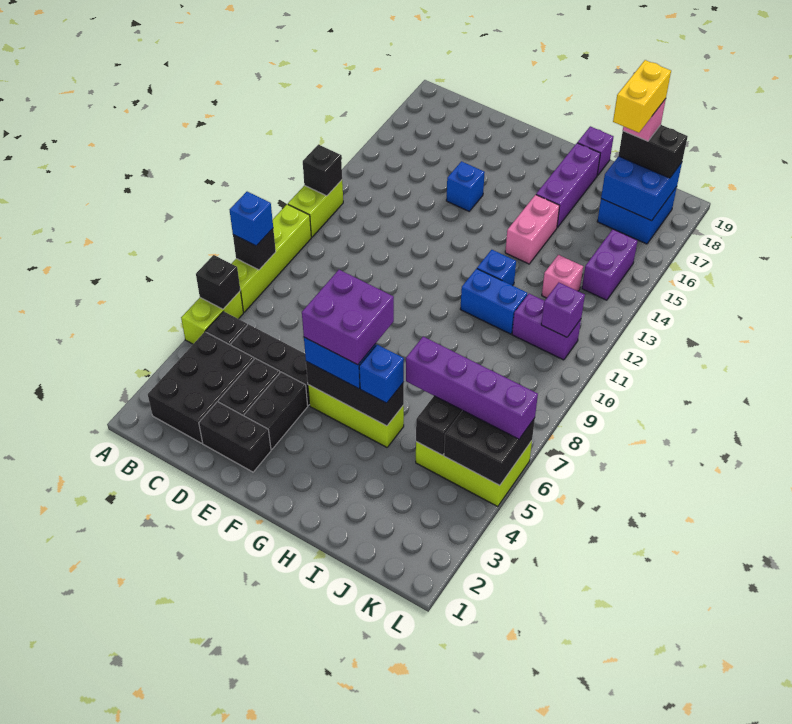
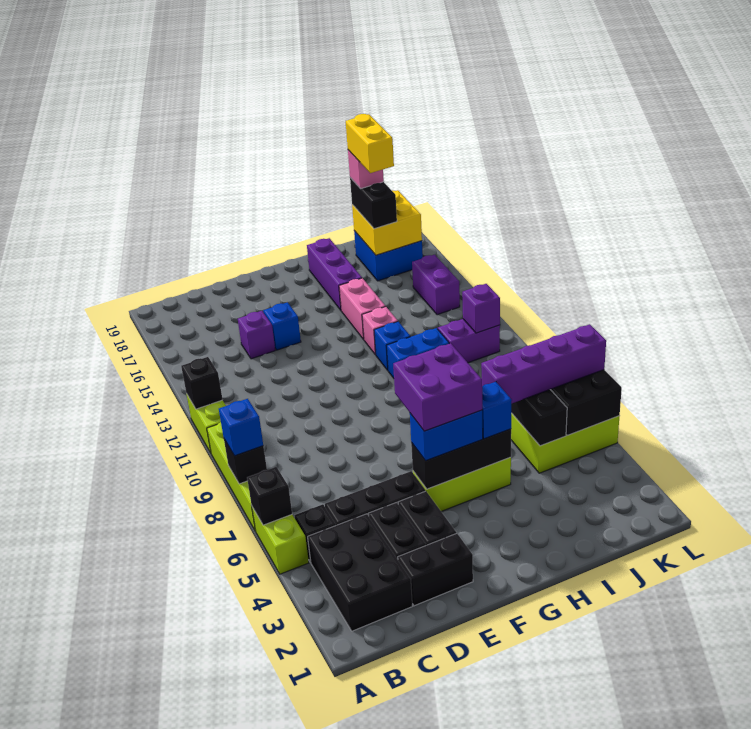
purple 1x1 brick [577,126,614,175] -> purple 1x1 brick moved to [238,311,275,359]
pink 1x1 brick [542,255,583,298] -> pink 1x1 brick moved to [362,307,398,355]
blue 2x2 brick [601,156,682,221] -> yellow 2x2 brick [352,190,422,255]
black 1x2 brick [619,125,688,178] -> black 1x2 brick turned to [350,178,397,229]

